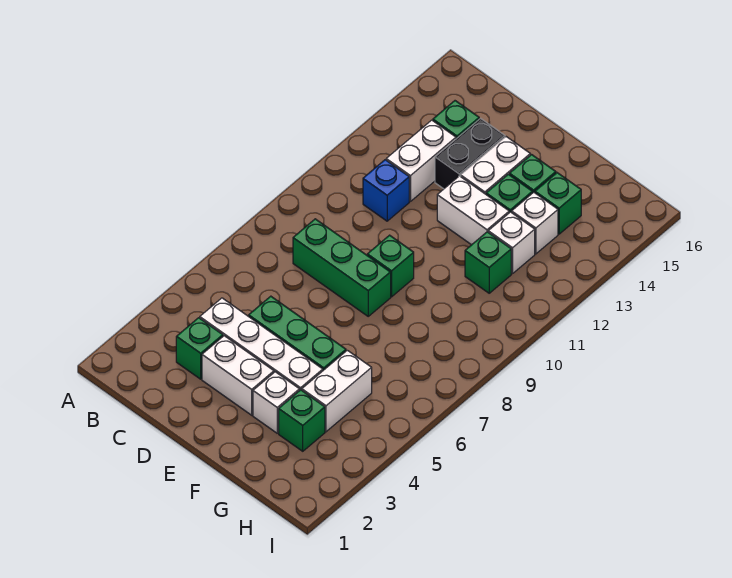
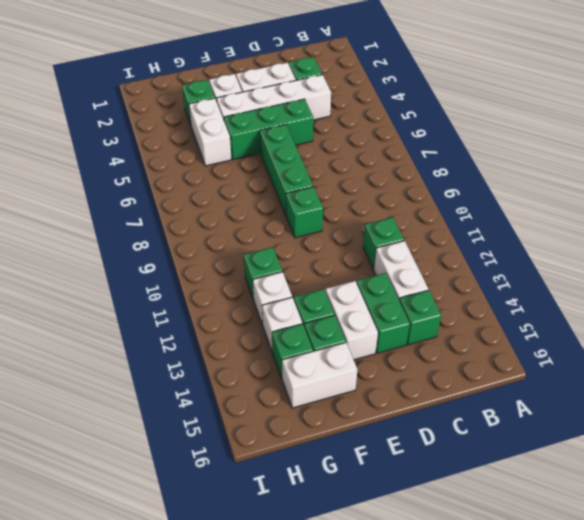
green 1x3 brick [293,219,391,316] -> green 1x3 brick turned to [260,125,313,215]
blue 1x1 brick [363,160,409,221] -> green 1x1 brick [363,217,404,269]
black 1x2 brick [435,118,505,189] -> green 1x2 brick [357,273,410,353]
white 1x2 brick [437,176,509,245] -> white 1x2 brick moved to [282,343,357,408]

